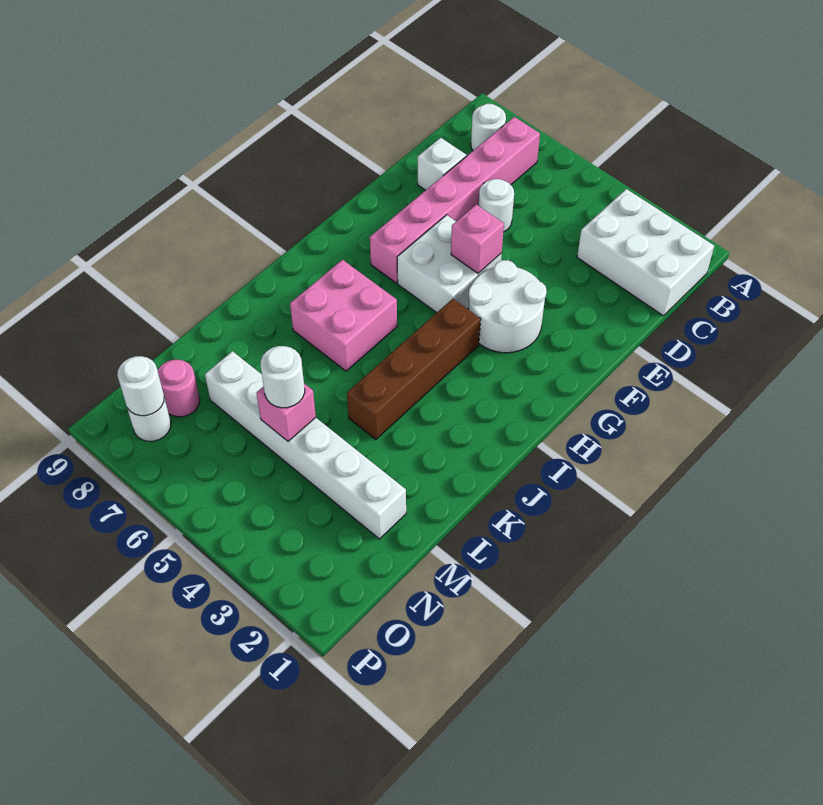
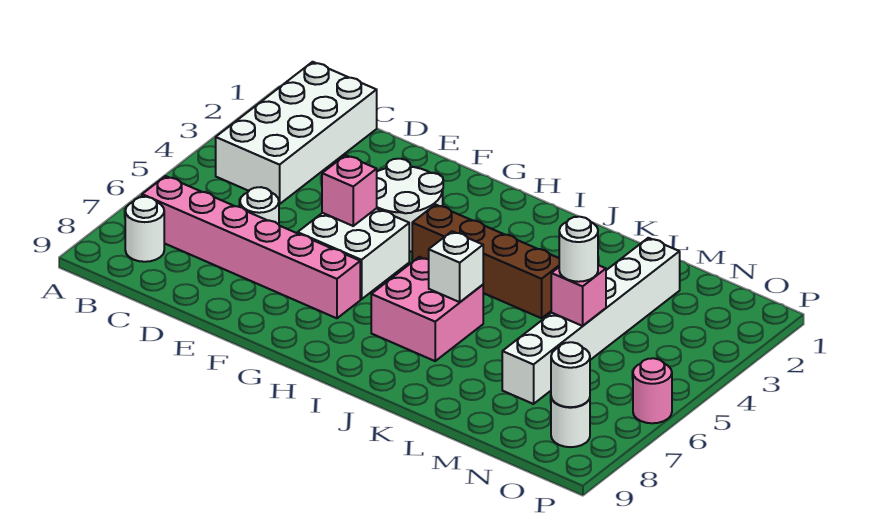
white 2x3 brick [577,189,714,316] -> white 2x4 brick [216,62,377,204]
white 1x1 brick [418,138,466,190] -> white 1x1 brick moved to [429,231,483,302]
pink 1x1 round brick [158,360,200,417] -> pink 1x1 round brick moved to [633,358,672,423]

